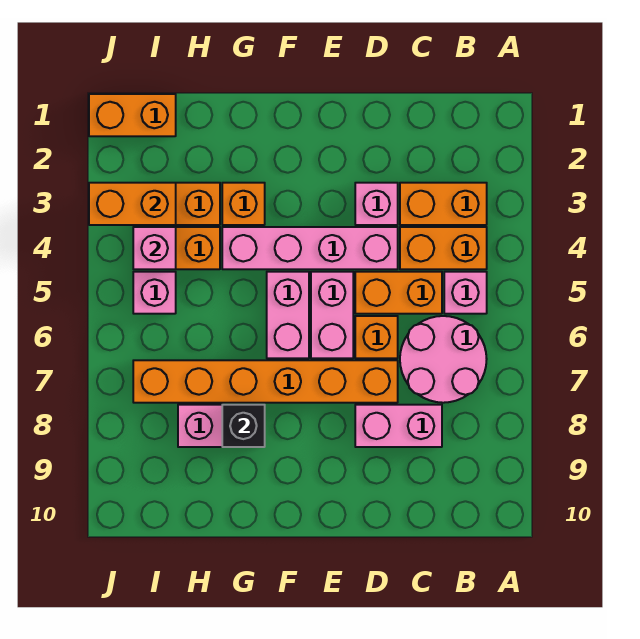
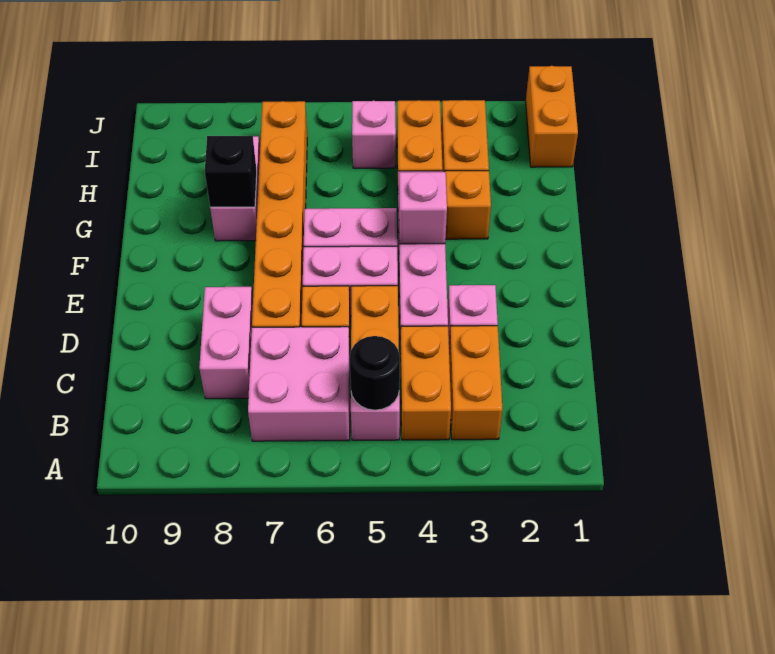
none -> black 1x1 round brick [350,336,400,410]
pink 2x2 round brick [400,316,487,403] -> pink 2x2 brick [248,327,350,441]
orange 1x2 brick [89,183,176,225] -> none
pink 1x1 brick [133,227,176,269] -> pink 1x1 brick moved to [399,172,447,244]

